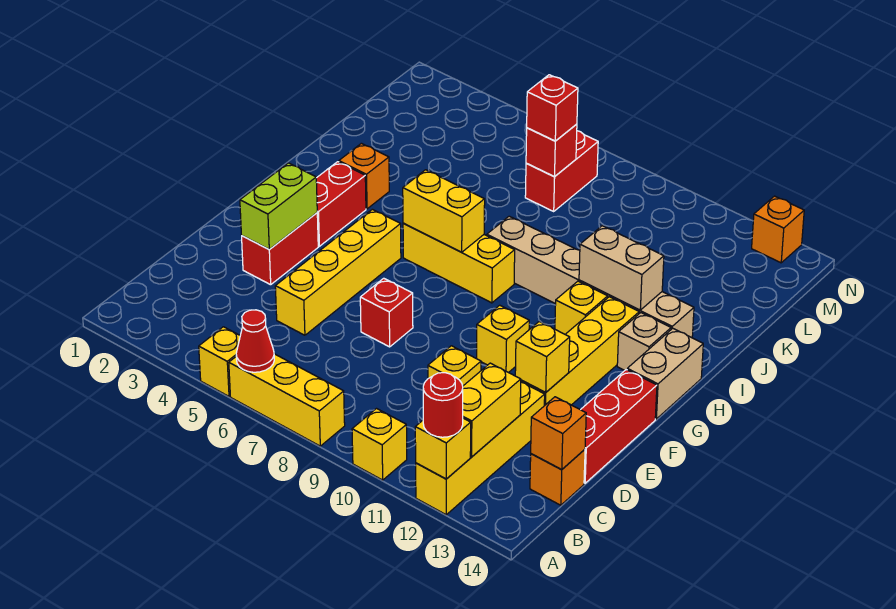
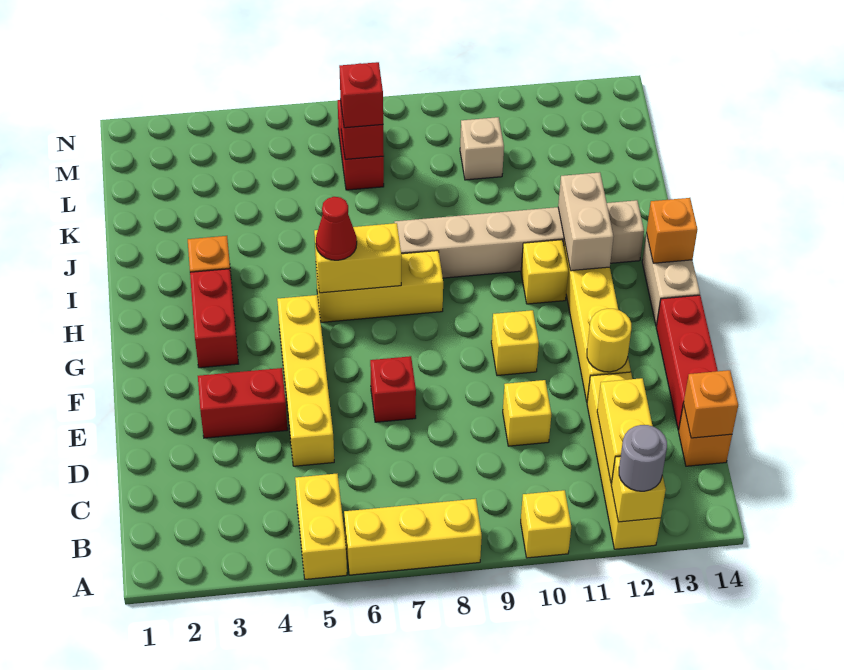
yellow 1x1 brick [199,327,240,396] -> yellow 1x2 brick [295,474,347,579]
red 1x1 cone [236,310,274,372] -> red 1x1 cone moved to [316,197,357,260]
red 1x1 round brick [423,373,463,437] -> grey 1x1 round brick [619,425,667,491]
red 1x2 brick [242,213,318,285] -> red 1x2 brick turned to [198,368,288,438]
lime 1x2 brick [240,163,317,249] -> none
yellow 1x1 brick [515,322,570,392] -> yellow 1x1 round brick [587,309,631,372]
tan 1x1 brick [617,313,671,371] -> tan 1x1 brick moved to [460,117,504,180]
tan 1x2 brick [579,226,664,310] -> tan 1x2 brick turned to [558,172,613,271]
orange 1x1 brick [752,196,804,263] -> orange 1x1 brick moved to [646,198,697,263]

